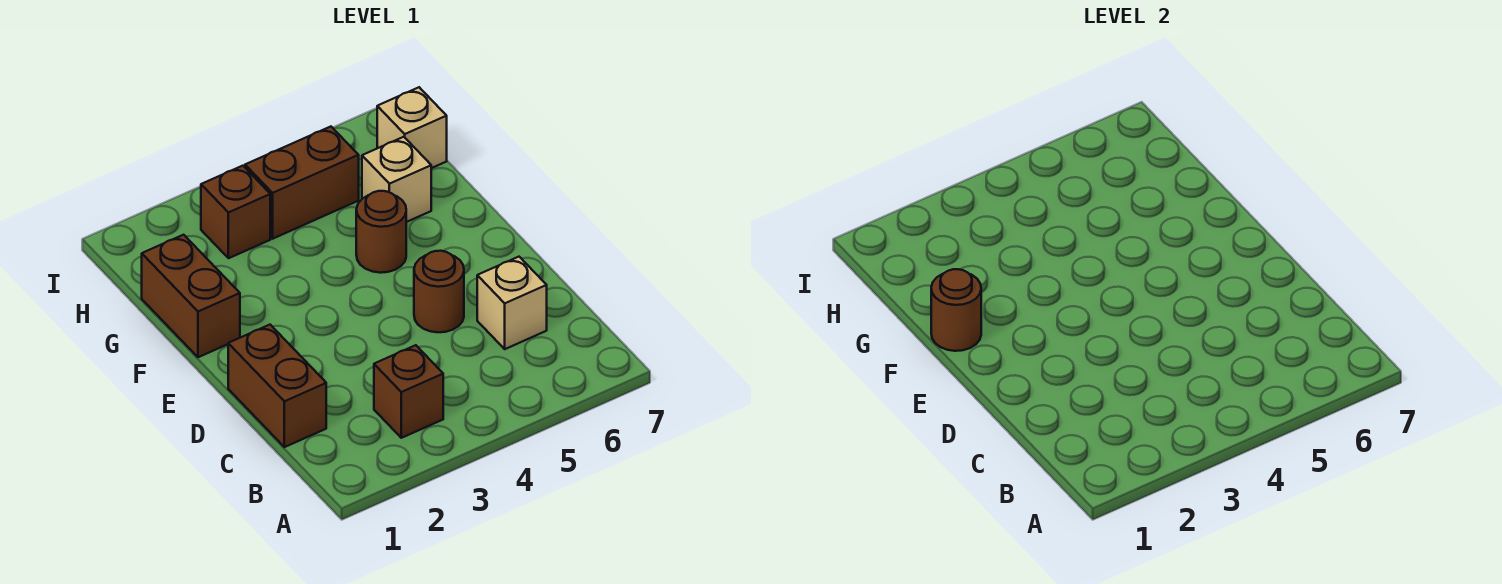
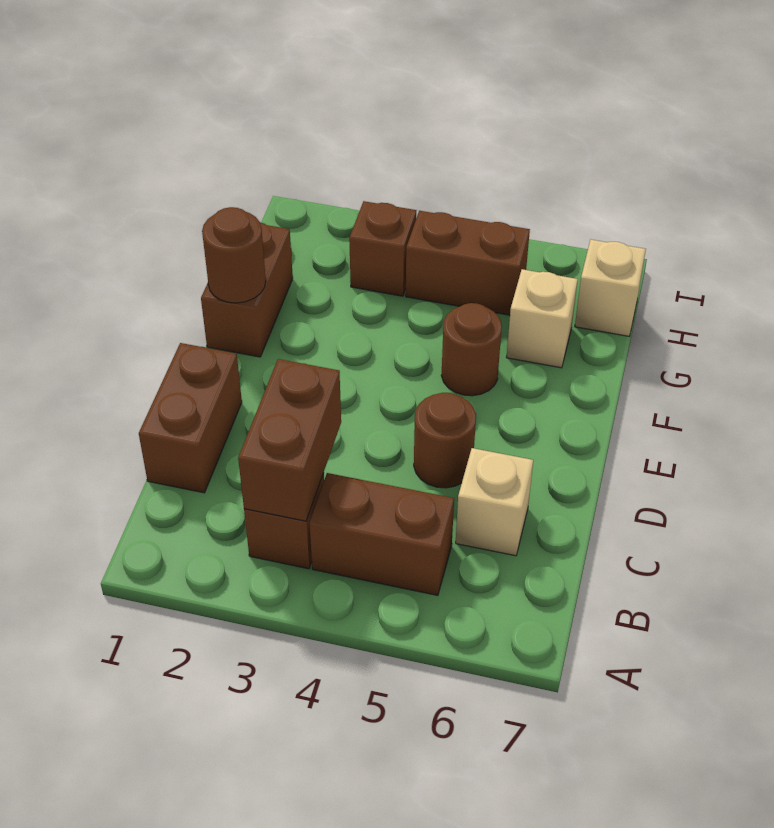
none -> brown 1x2 brick [238,359,341,521]
none -> brown 1x2 brick [310,473,454,595]

